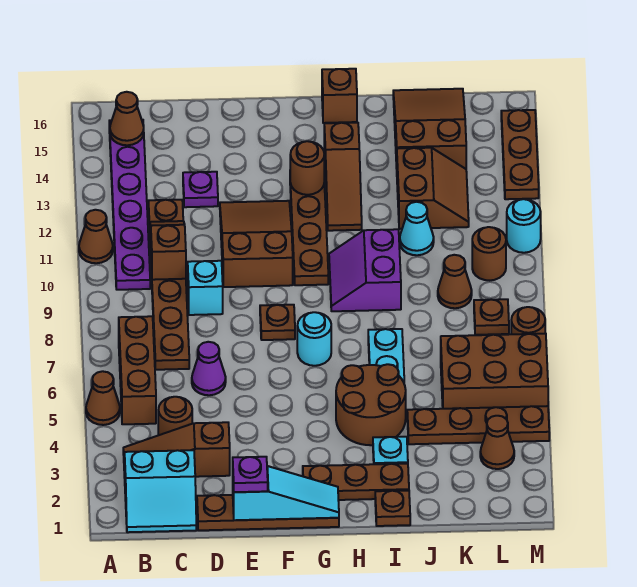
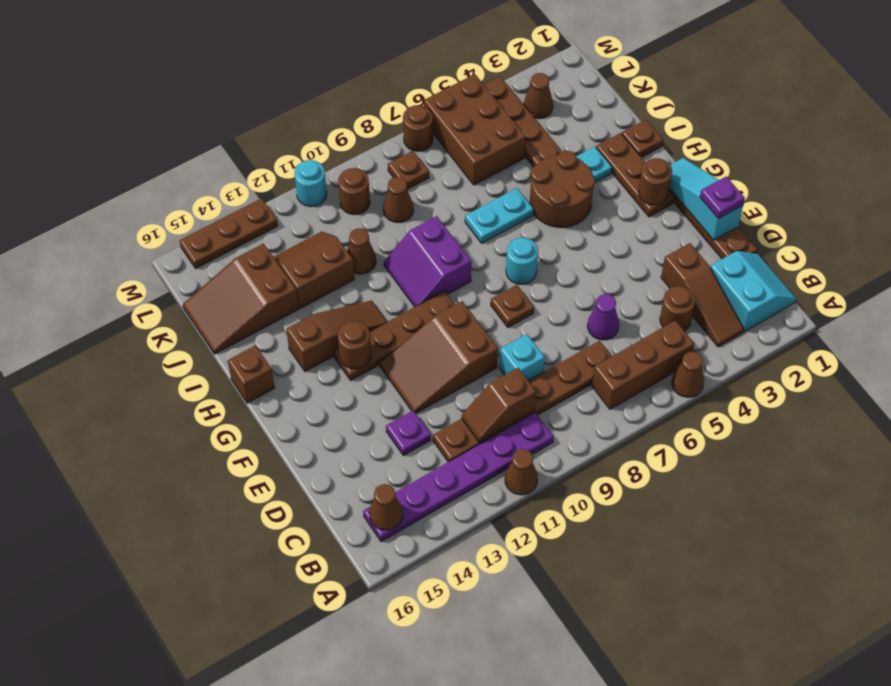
none -> brown 1x1 round brick [638,158,672,205]
purple 2x2 slope [329,229,401,311] -> purple 2x2 slope turned to [384,216,471,307]
cyan 1x1 cone [400,202,434,255] -> brown 1x1 cone [347,228,376,274]

